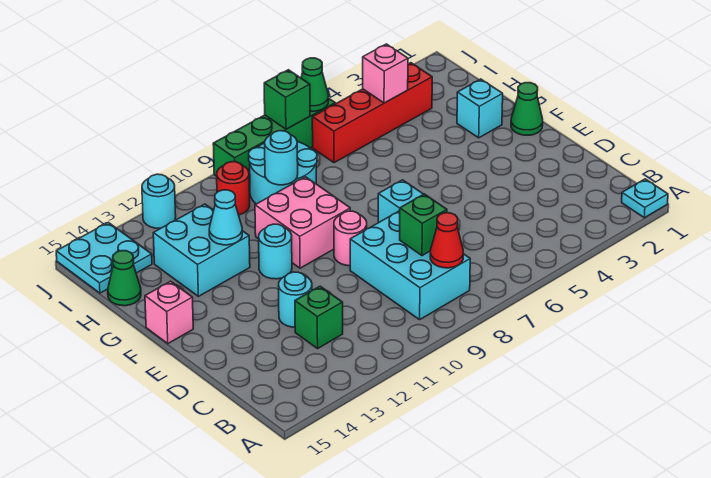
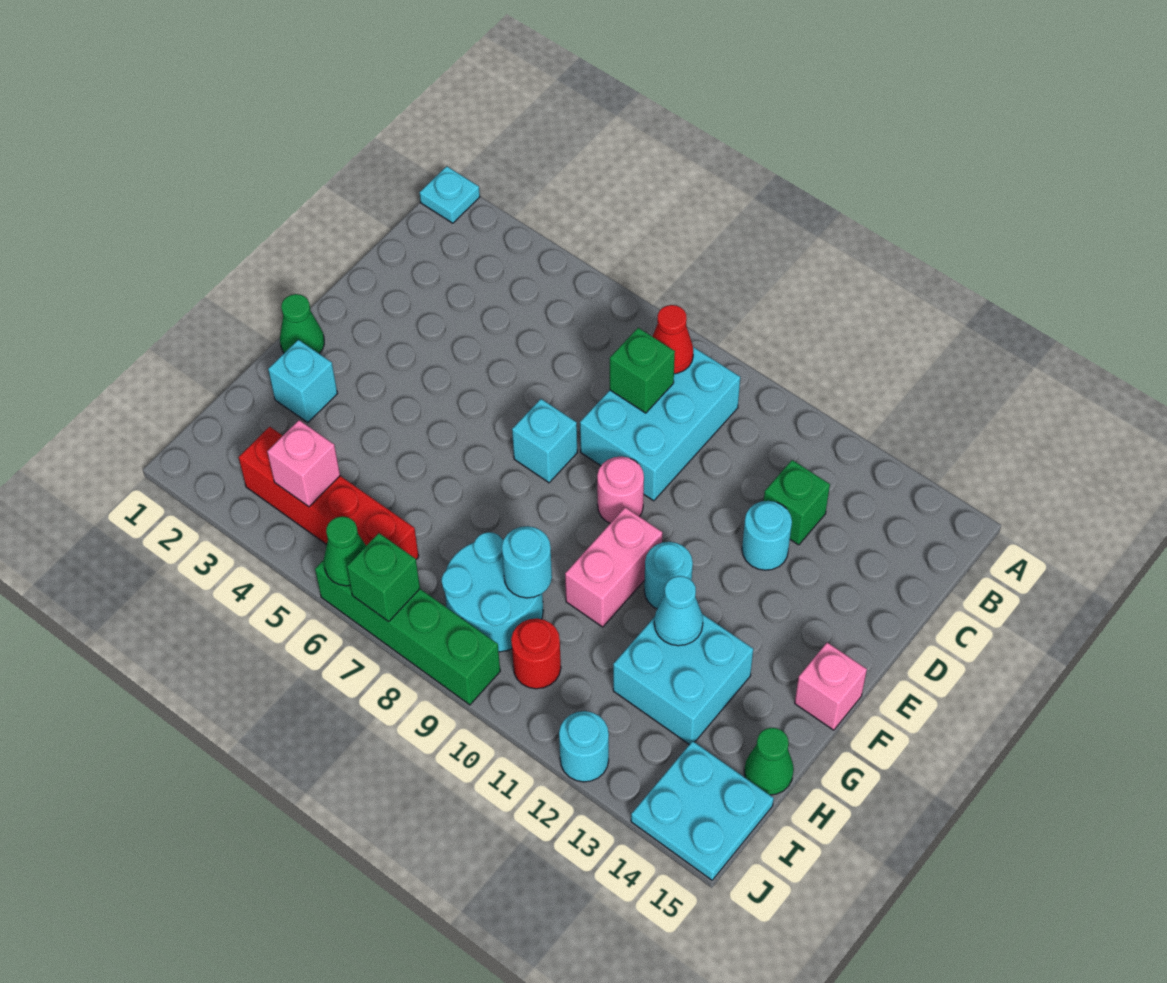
pink 2x2 brick [255,177,350,268] -> pink 1x2 brick [565,507,662,627]

